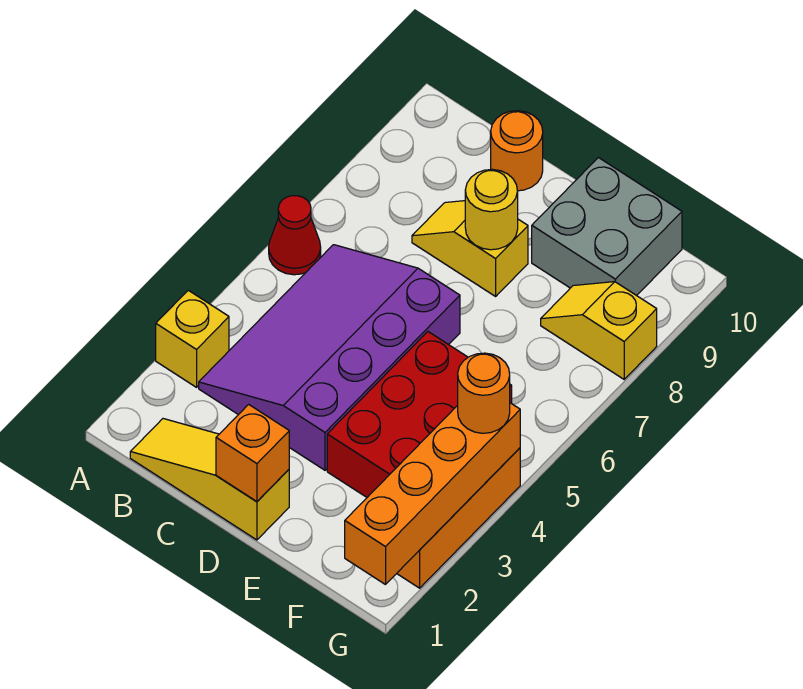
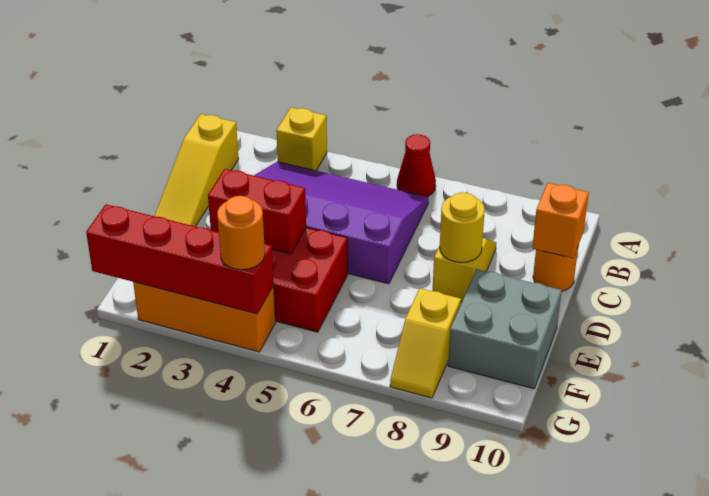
yellow 1x3 slope [130,419,289,540] -> yellow 1x3 slope turned to [155,114,239,226]
orange 1x1 brick [216,404,289,501] -> orange 1x1 brick moved to [532,183,589,258]
none -> red 1x2 brick [208,169,306,254]
yellow 1x2 slope [541,282,657,379] -> yellow 1x2 slope turned to [390,288,461,398]
orange 1x4 brick [345,403,520,585] -> red 1x4 brick [86,204,274,314]

